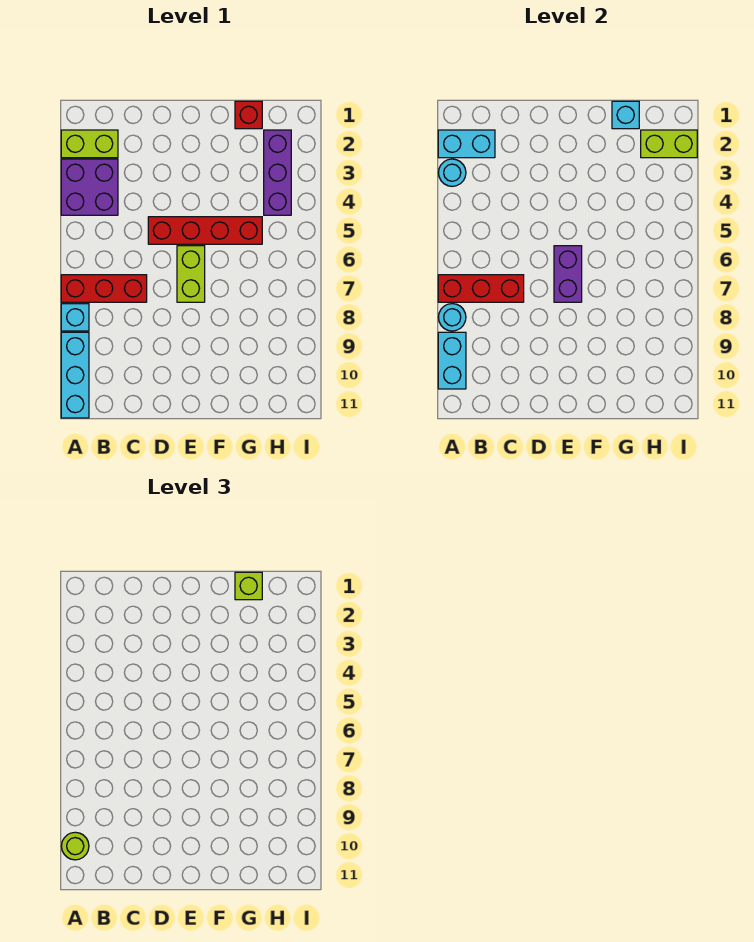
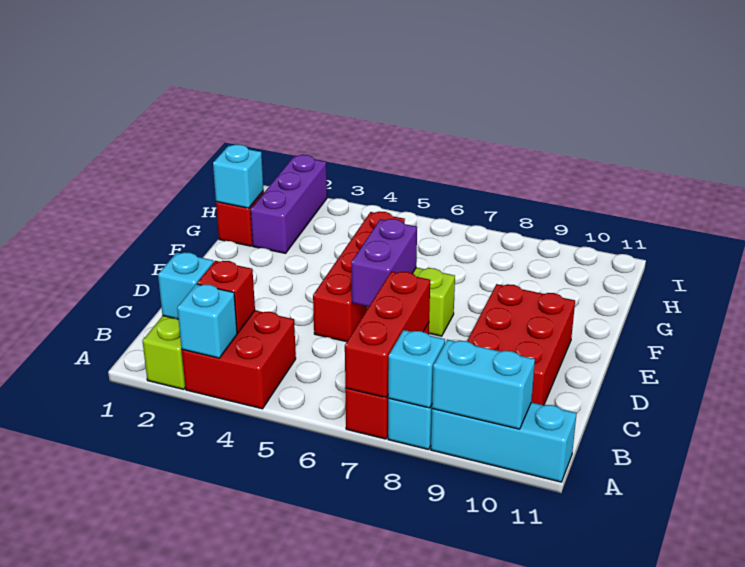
cyan 1x2 brick [438,130,495,158] -> cyan 1x1 brick [158,252,213,319]
purple 2x2 brick [61,159,118,215] -> red 2x2 brick [182,311,296,409]
cyan 1x1 round brick [438,159,466,186] -> cyan 1x1 brick [177,284,237,358]
cyan 1x1 round brick [438,304,466,331] -> cyan 1x1 brick [388,330,445,408]
lime 1x1 round brick [61,832,89,860] -> none
none -> red 1x1 brick [197,261,255,333]
none -> red 2x3 brick [467,284,575,405]
purple 1x2 brick [554,246,582,302] -> purple 1x2 brick turned to [351,219,417,307]
lime 1x1 brick [235,572,262,600] -> none
purple 1x3 brick [264,130,291,215] -> purple 1x3 brick turned to [251,155,327,253]
lime 1x2 brick [641,130,697,158] -> none

